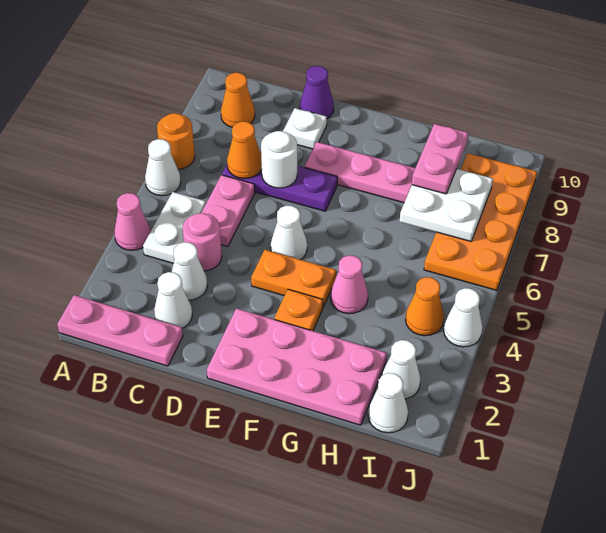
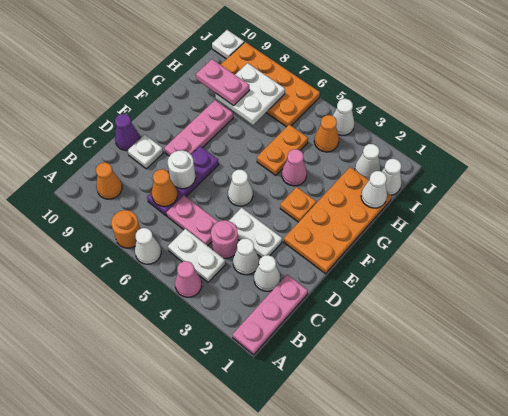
none -> white 1x2 plate [229,208,282,257]
pink 2x4 plate [207,308,387,425] -> orange 2x4 plate [284,167,391,274]
orange 1x2 plate [251,250,336,307] -> orange 1x2 plate moved to [257,125,308,175]
none -> white 1x1 cone [361,171,387,208]
none -> white 1x1 plate [212,30,244,59]

